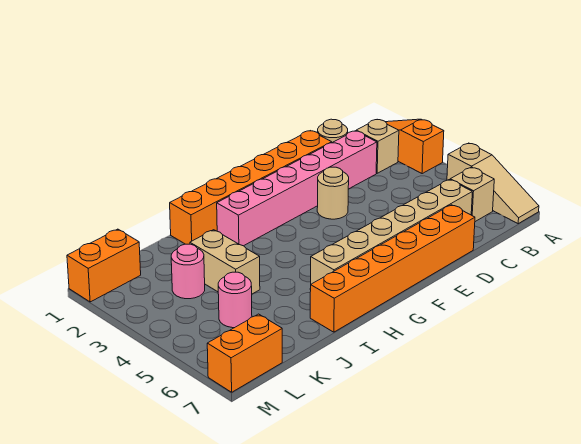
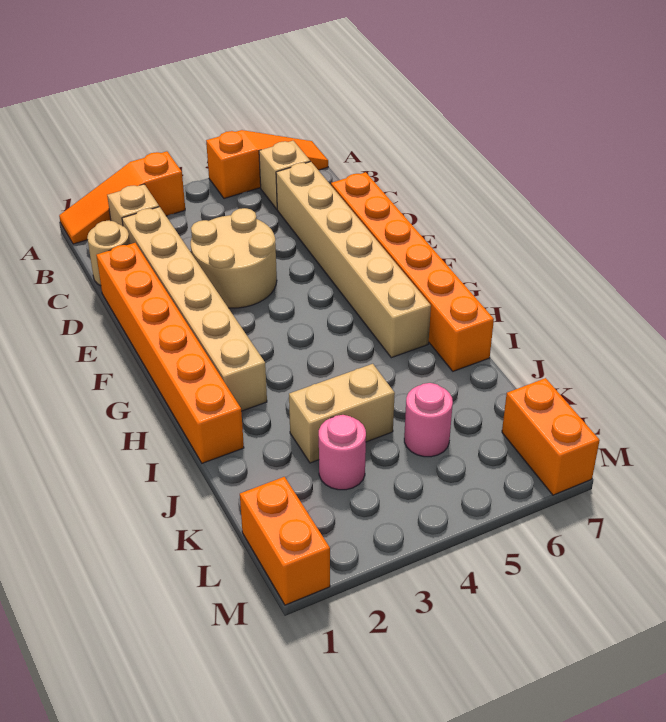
tan 1x3 slope [447,143,539,224] -> orange 1x3 slope [206,130,328,199]
pink 1x6 brick [217,131,377,246] -> tan 1x6 brick [122,207,267,411]
tan 1x1 round brick [317,167,349,219] -> tan 2x2 round brick [191,208,277,308]

